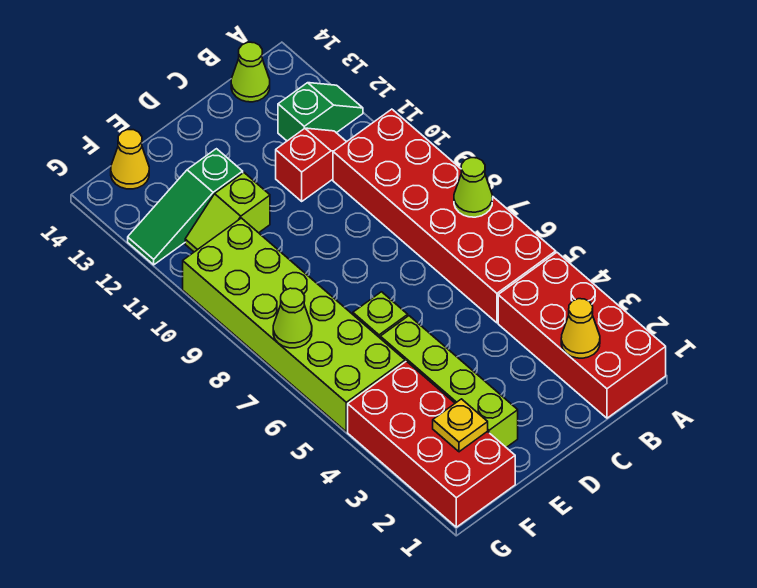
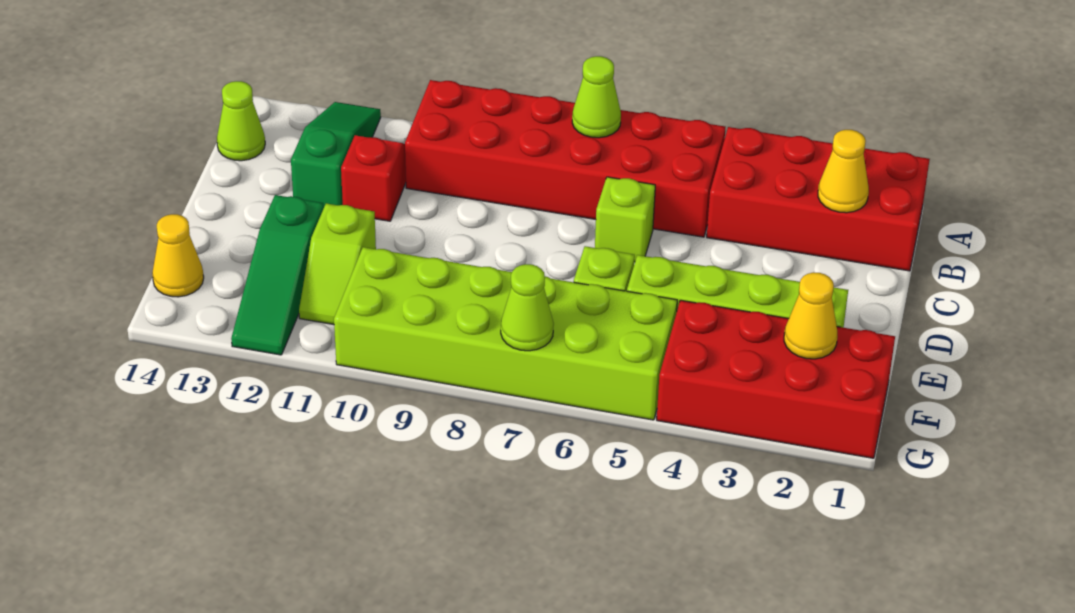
green 1x2 slope [278,83,363,141] -> green 1x3 slope [291,102,381,206]
none -> lime 1x1 brick [595,177,655,262]
yellow 1x1 plate [433,399,488,452] -> yellow 1x1 cone [784,272,838,359]

